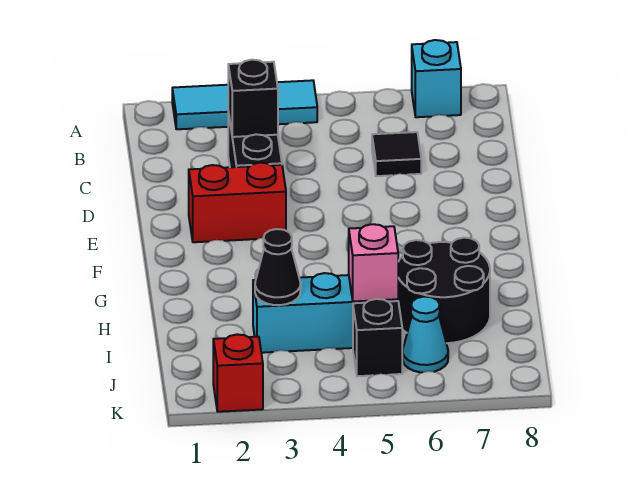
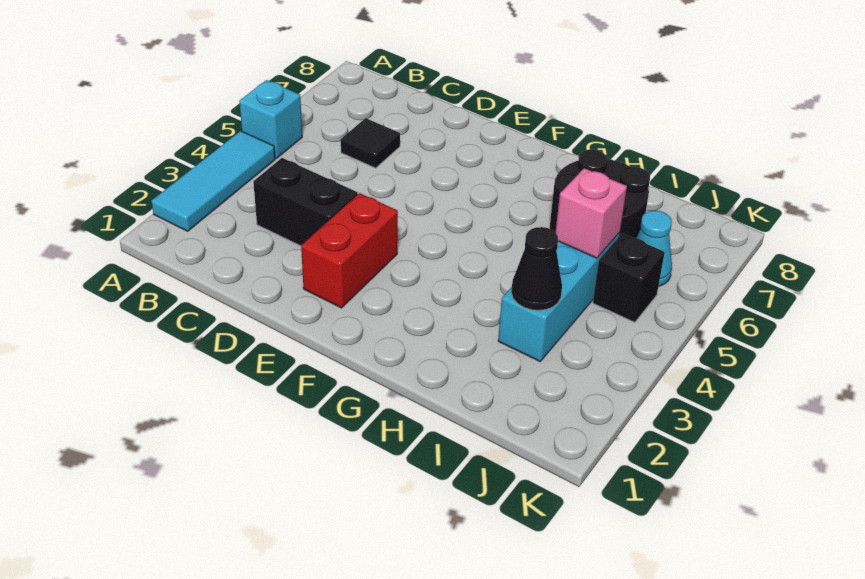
cyan 1x1 brick [412,40,461,117] -> cyan 1x1 brick moved to [239,80,302,158]
black 1x1 brick [228,60,278,137] -> none
red 1x1 brick [213,334,263,412] -> none

